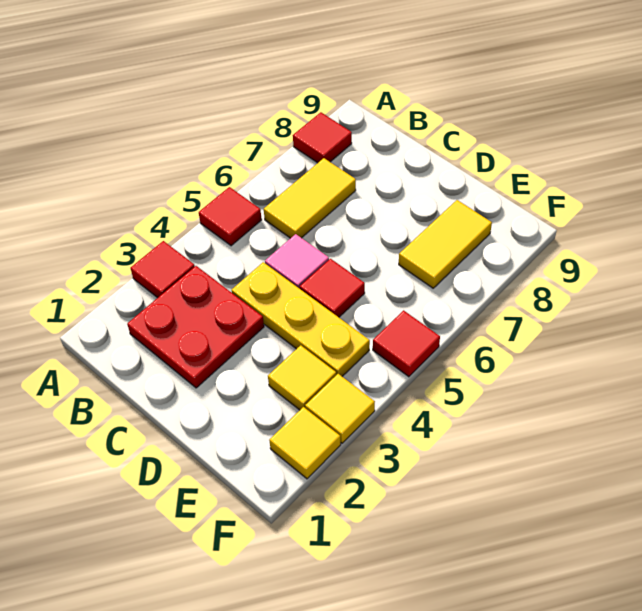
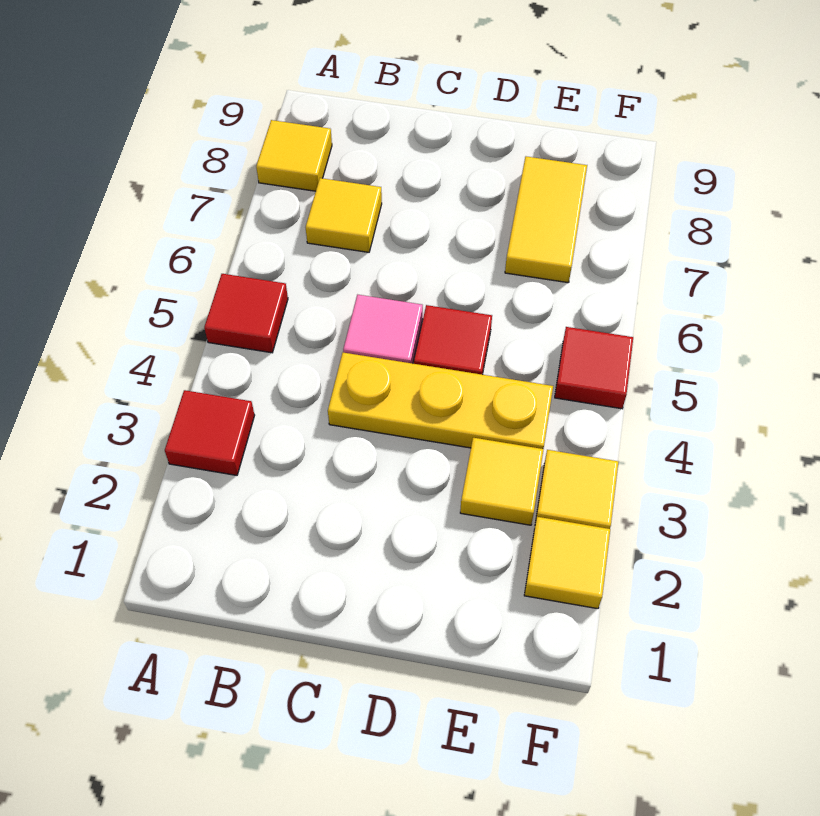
red 1x1 tile [293,112,352,163] -> yellow 1x1 tile [256,120,332,191]
red 2x2 plate [127,266,264,388] -> none
yellow 1x2 tile [264,158,356,238] -> yellow 1x1 tile [306,178,382,252]

